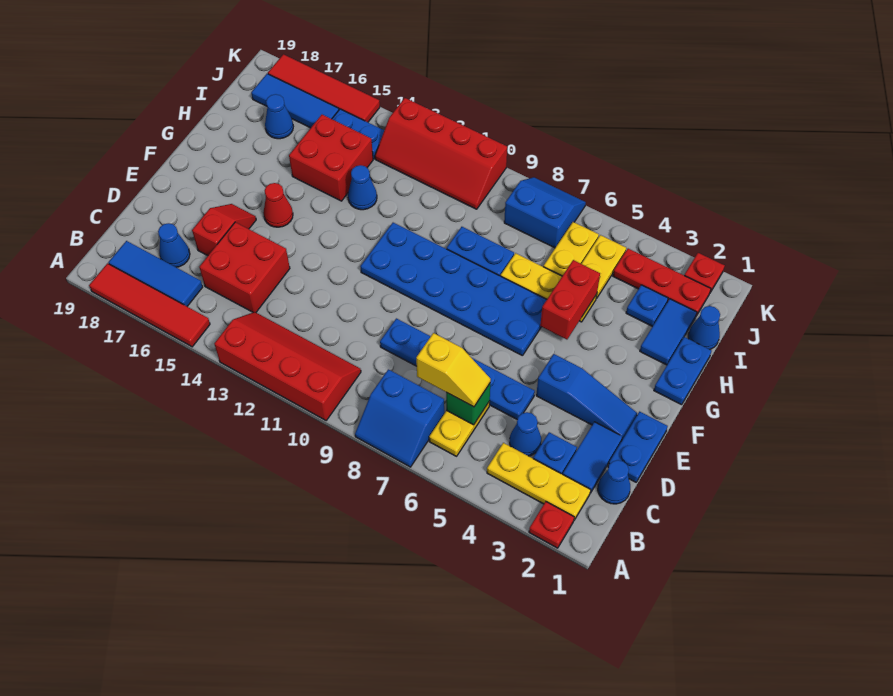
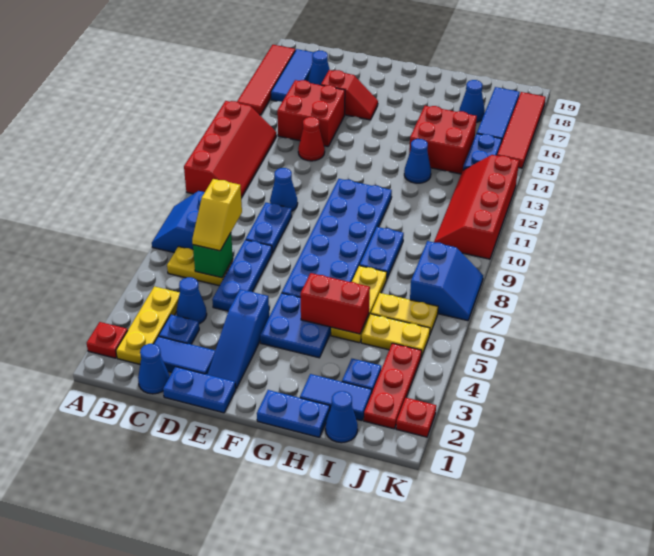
none -> blue 1x1 cone [270,168,298,211]
none -> blue 2x2 plate [260,293,331,358]
red 1x1 cone [263,183,293,227] -> red 1x1 cone moved to [298,117,325,161]

